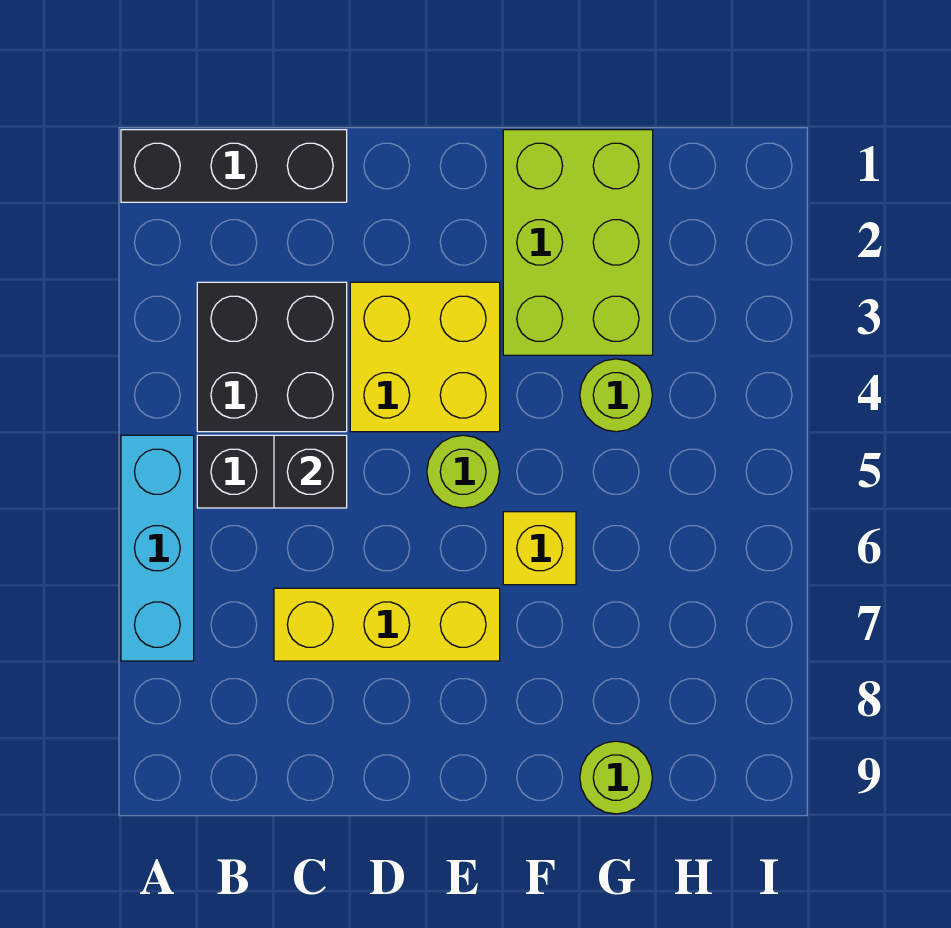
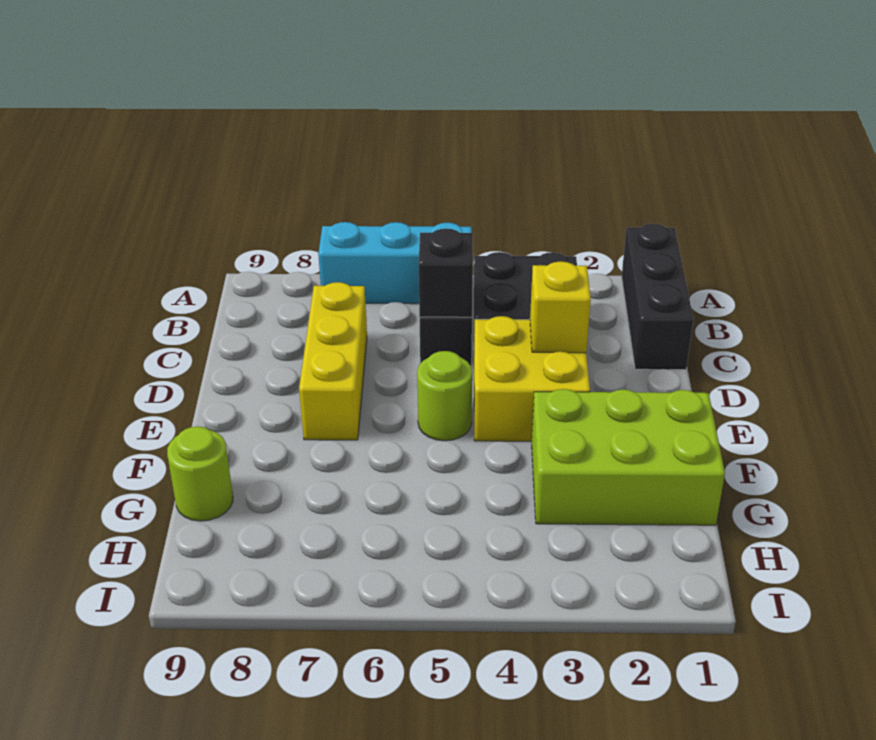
yellow 1x1 brick [503,512,576,585] -> yellow 1x1 brick moved to [530,262,591,353]
lime 1x1 round brick [580,359,653,432] -> none

